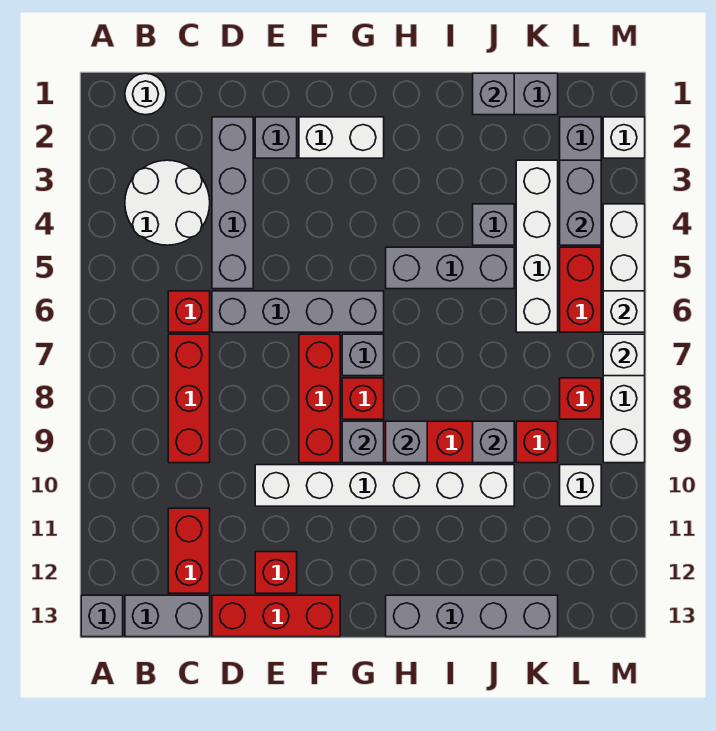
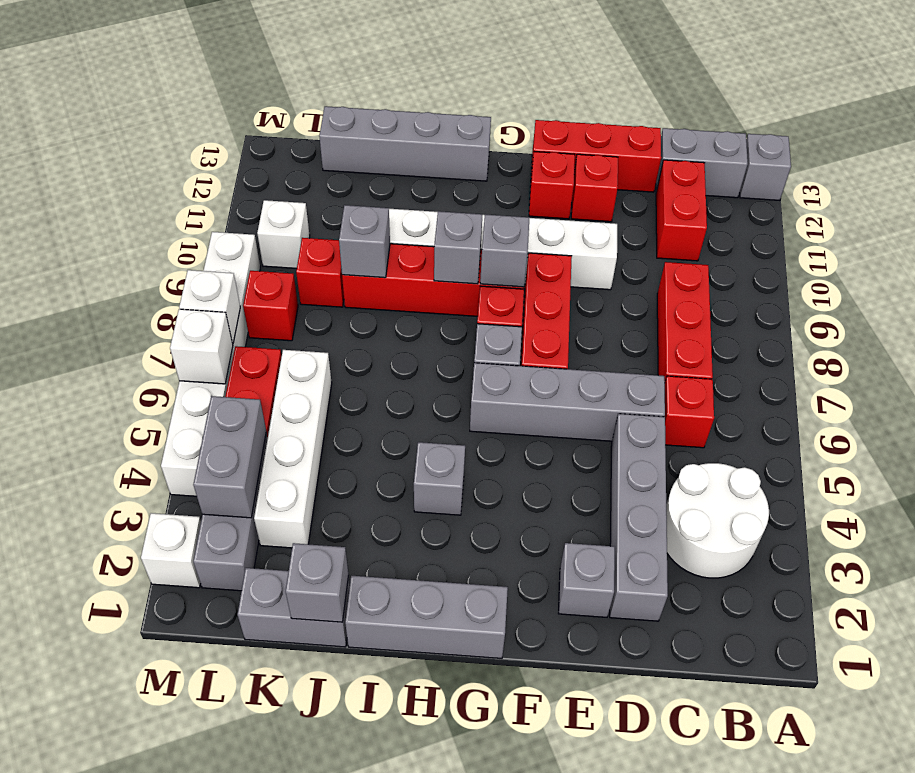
white 1x1 round brick [125,73,166,115] -> none
white 1x2 brick [299,117,384,158] -> none
none -> red 1x1 brick [529,152,575,219]
grey 1x3 brick [386,247,514,289] -> grey 1x3 brick moved to [345,576,508,658]
grey 1x1 brick [473,204,514,245] -> grey 1x1 brick moved to [414,442,465,515]

